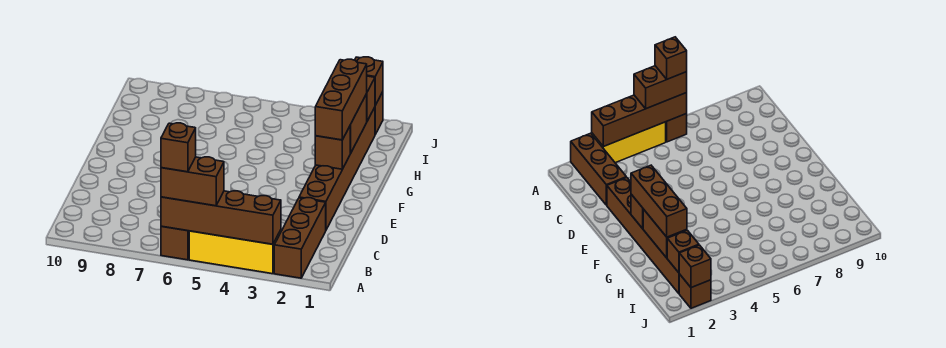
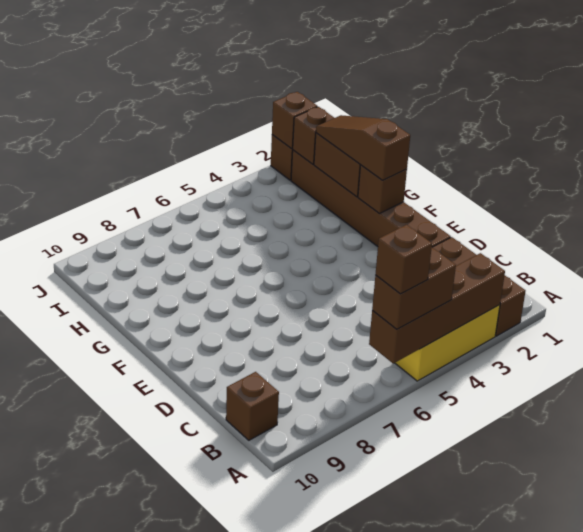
brown 1x1 brick [161,226,189,260] -> brown 1x1 brick moved to [226,372,279,440]
brown 1x3 brick [315,59,367,140] -> brown 1x3 slope [316,115,410,180]

